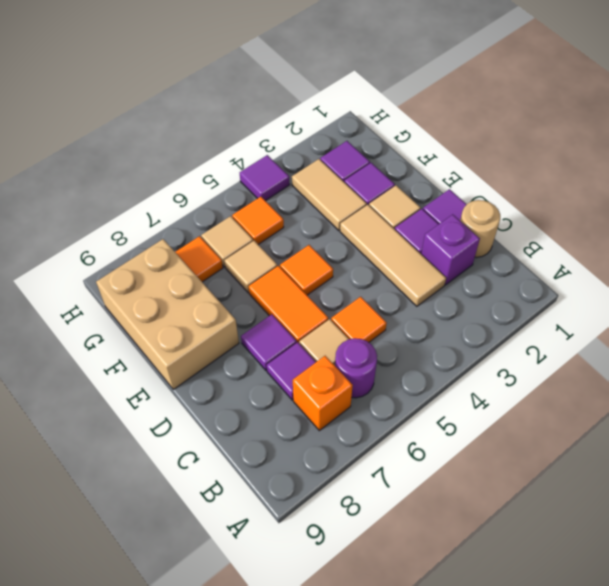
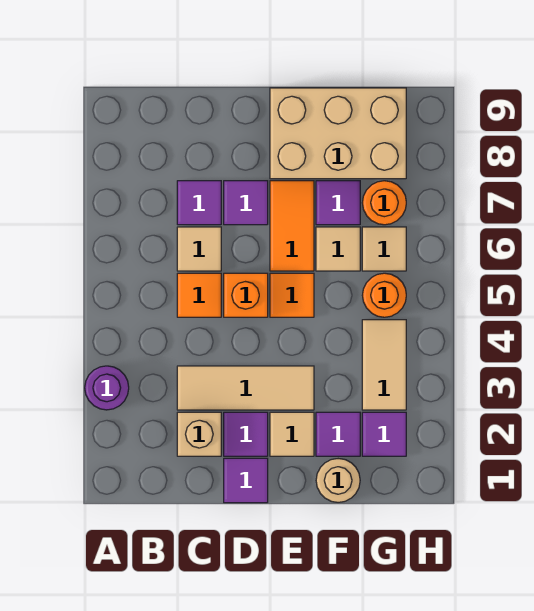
purple 1x1 round brick [335,338,377,398] -> purple 1x1 round brick moved to [85,366,129,410]
orange 1x1 brick [293,356,353,431] -> orange 1x1 brick moved to [224,273,268,317]
tan 1x1 round brick [460,200,500,258] -> tan 1x1 round brick moved to [316,459,360,502]
purple 1x1 brick [421,214,480,285] -> tan 1x1 brick [177,412,221,456]
orange 1x2 tile [249,266,328,343] -> orange 1x2 tile turned to [270,181,314,271]
tan 1x2 tile [292,159,367,230] -> tan 1x2 tile turned to [362,320,406,410]
orange 1x1 tile [232,197,284,244] -> orange 1x1 round brick [362,273,406,317]
orange 1x1 tile [176,236,223,282] -> orange 1x1 round brick [362,181,406,225]
purple 1x1 tile [240,155,290,201] -> purple 1x1 tile moved to [316,181,360,225]

